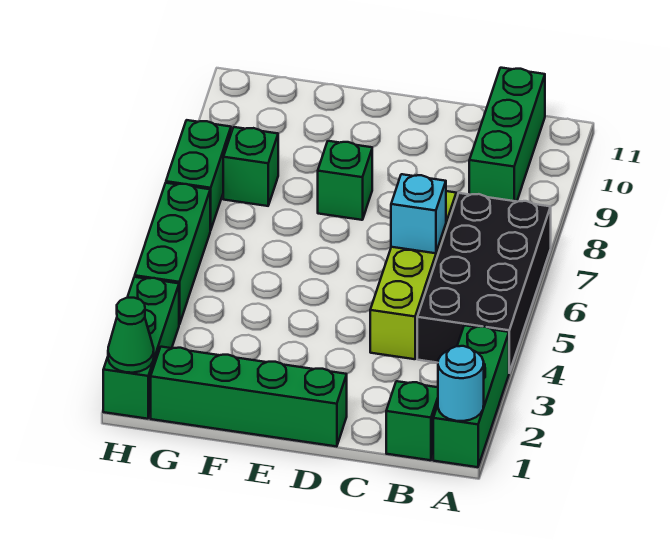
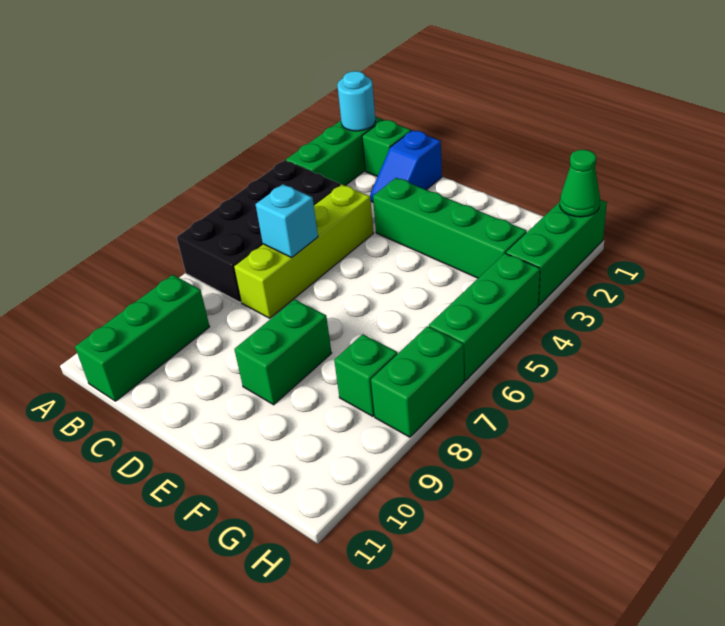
none -> blue 1x2 slope [370,130,442,202]
green 1x4 brick [151,347,347,447] -> green 1x4 brick moved to [373,178,527,278]
green 1x1 brick [318,141,372,220] -> green 1x2 brick [234,299,332,405]

